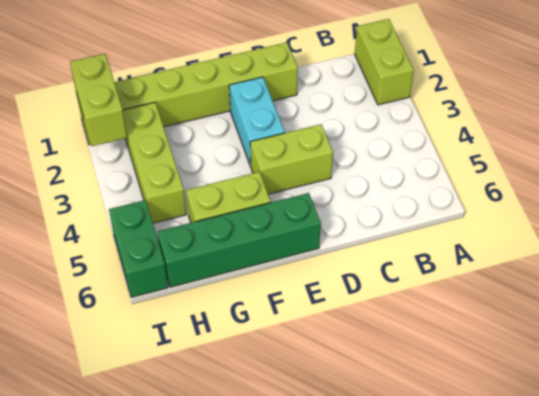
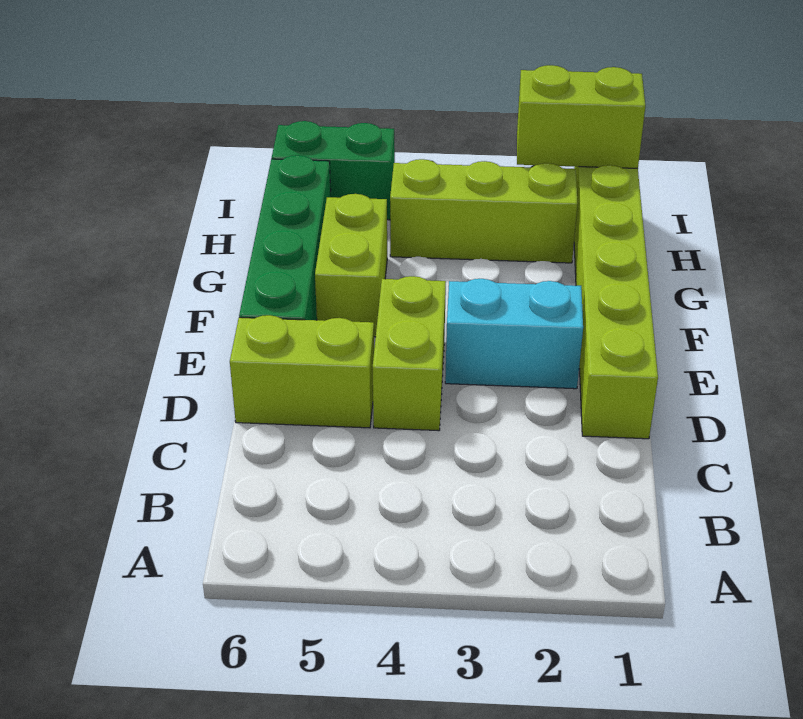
lime 1x2 brick [355,19,414,105] -> lime 1x2 brick moved to [230,315,374,428]

